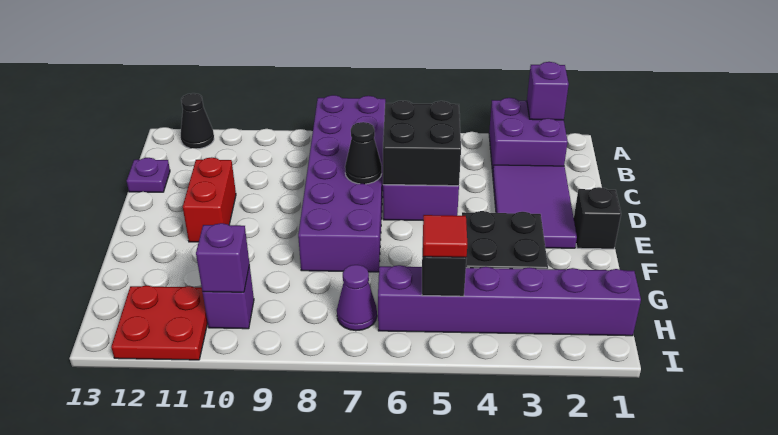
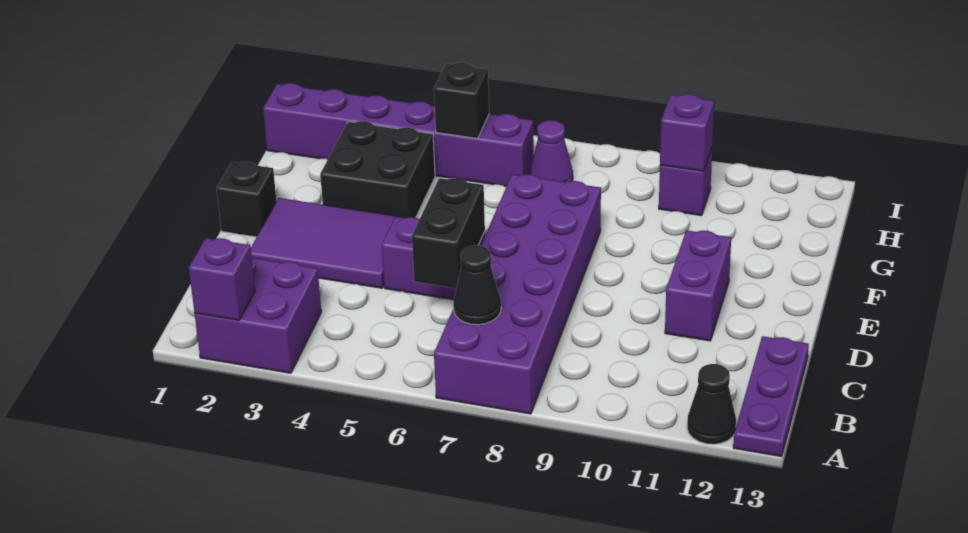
purple 2x3 tile [493,165,577,248] -> purple 2x3 tile turned to [251,198,406,288]
black 2x2 brick [383,101,461,186] -> black 1x2 brick [412,178,485,288]
purple 1x1 plate [127,158,170,192] -> purple 1x3 plate [733,336,809,457]
black 1x1 cone [345,122,382,184] -> black 1x1 cone moved to [453,245,501,325]
red 1x2 brick [183,157,236,242] -> purple 1x2 brick [665,230,731,341]
red 1x1 tile [423,215,467,257] -> none
red 2x2 plate [111,286,208,360] -> none

